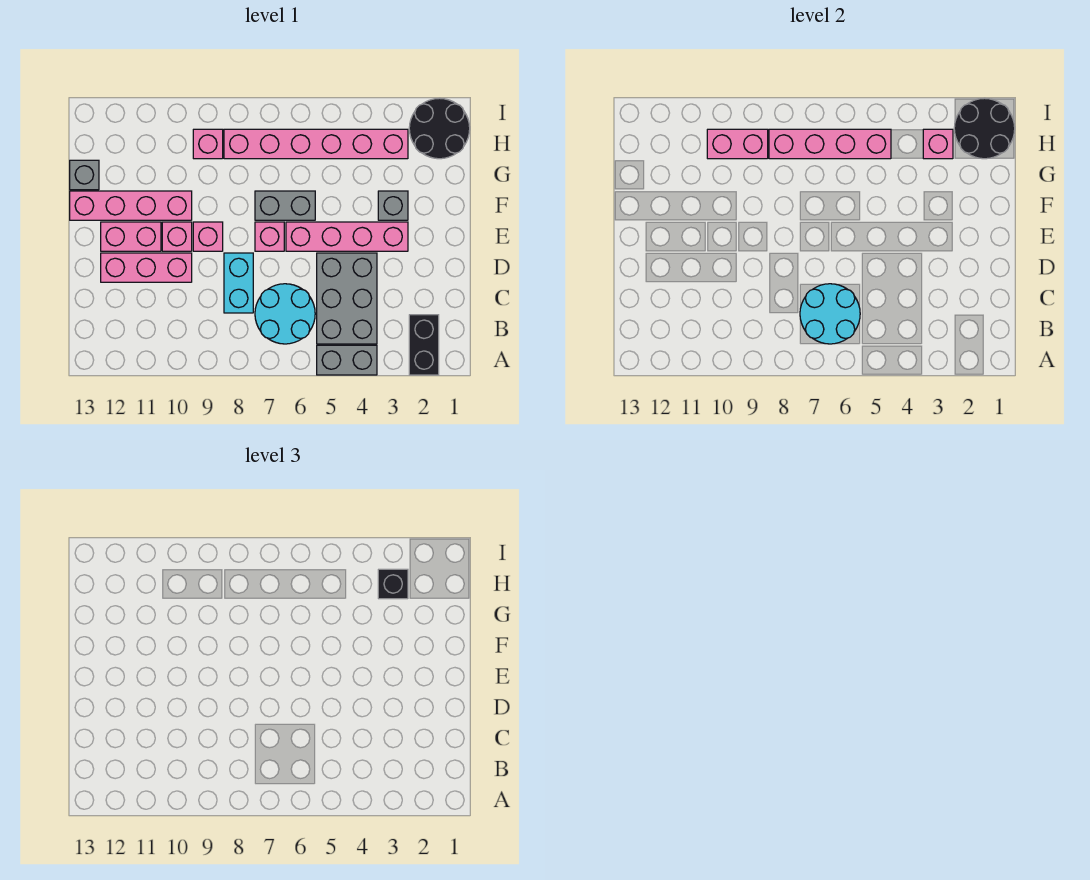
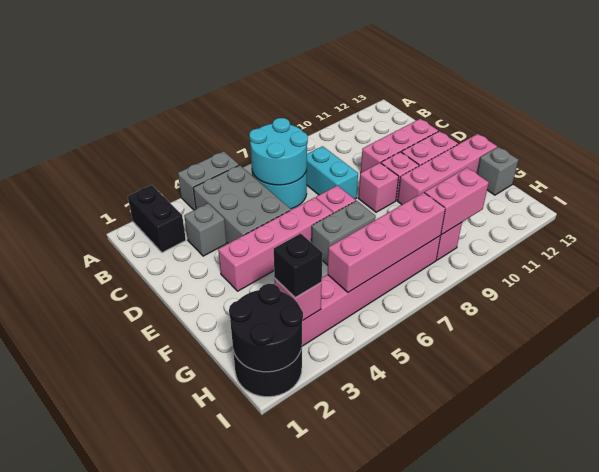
grey 1x1 brick [378,191,408,220] -> grey 1x1 brick moved to [184,203,227,256]

